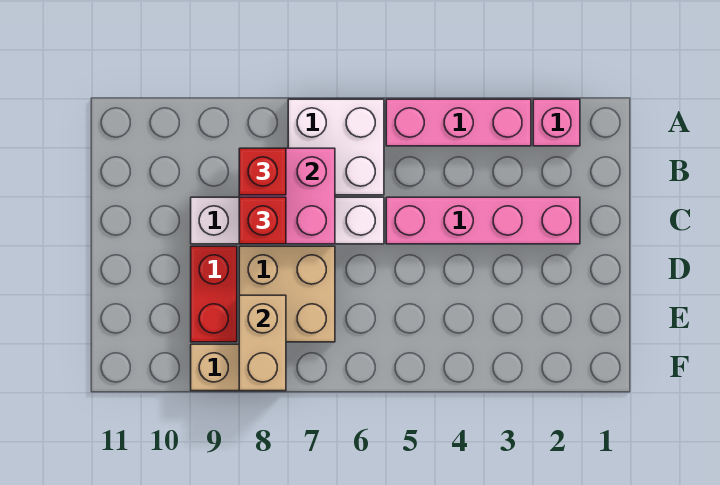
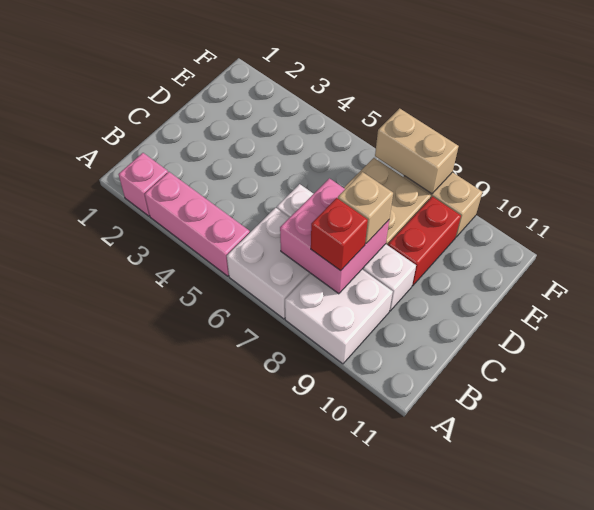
none -> white 2x2 brick [285,270,393,364]
pink 1x4 brick [386,197,580,244] -> none
red 1x1 brick [239,197,286,244] -> tan 1x1 brick [338,172,393,244]
tan 1x2 brick [239,295,286,391] -> tan 1x2 brick turned to [375,108,459,194]

